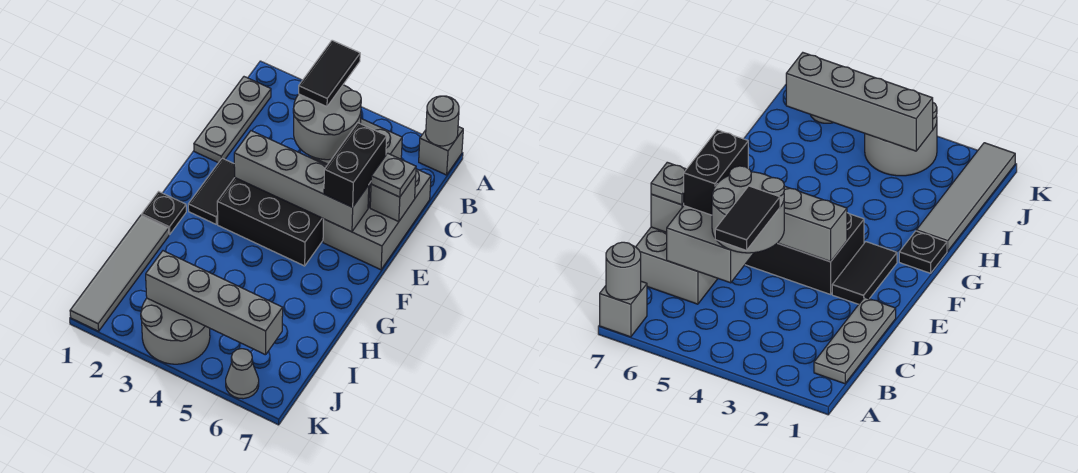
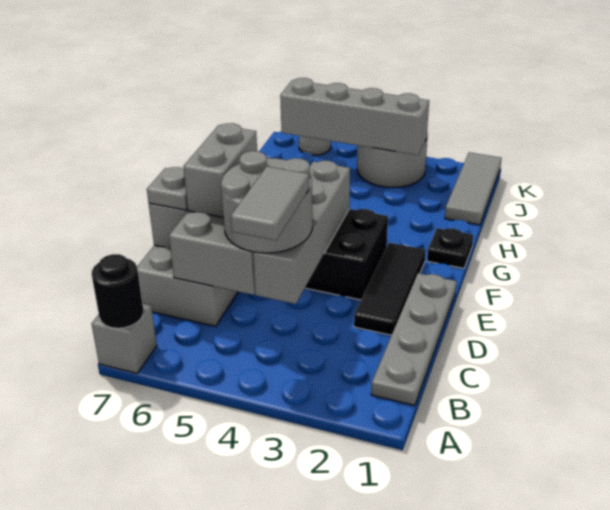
grey 1x1 round brick [426,96,459,146] -> black 1x1 round brick [92,254,143,328]
grey 1x3 plate [194,77,271,163] -> grey 1x4 plate [371,273,457,406]
black 1x2 tile [299,40,360,107] -> grey 1x2 tile [231,166,309,240]
black 1x2 brick [324,123,387,207] -> grey 1x2 brick [183,123,257,218]
black 1x2 tile [188,158,235,224] -> black 1x3 tile [354,243,426,335]
grey 1x4 brick [234,131,369,232] -> grey 1x4 brick turned to [253,160,350,304]
grey 1x4 tile [70,215,169,331] -> grey 1x3 tile [445,152,502,225]

